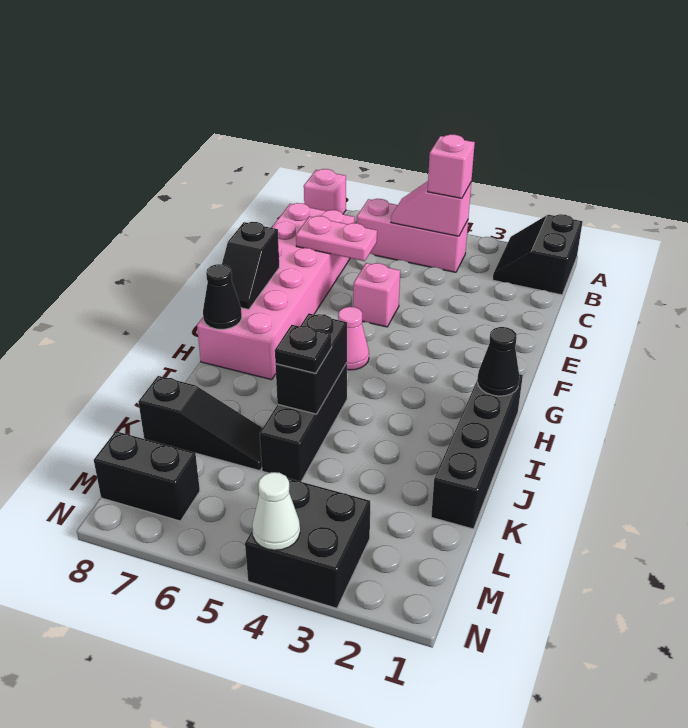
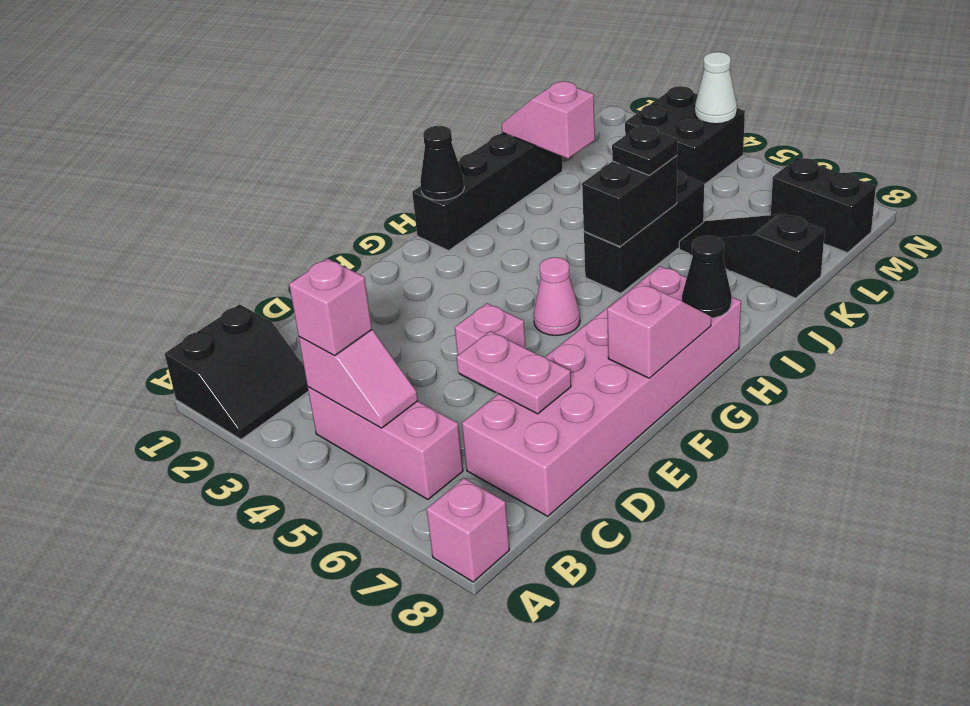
black 1x2 slope [222,222,279,310] -> pink 1x2 slope [607,283,711,378]
none -> pink 1x2 slope [502,82,595,158]

